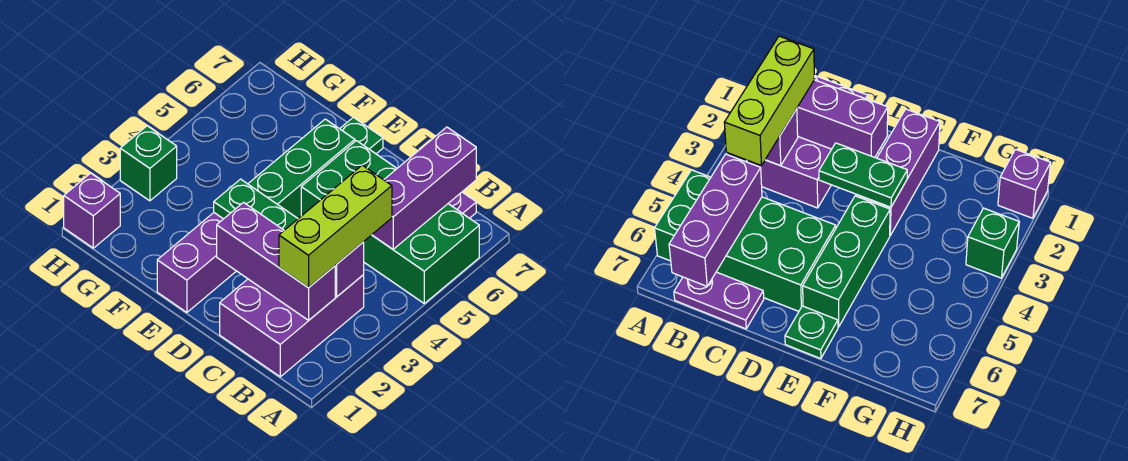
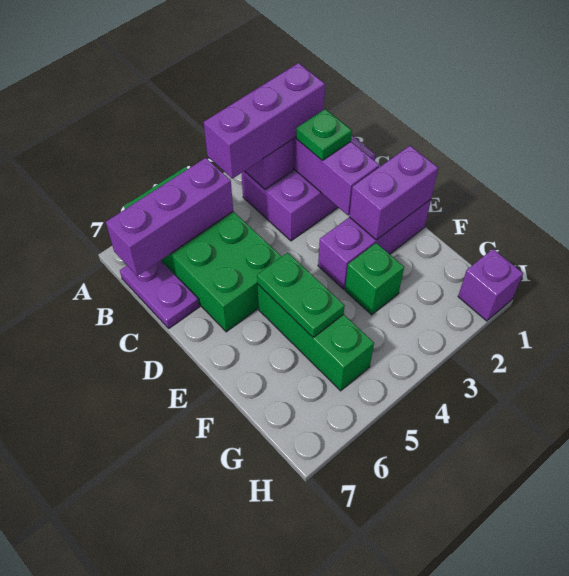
lime 1x3 brick [279,165,392,288] -> purple 1x3 brick [204,63,325,179]
green 1x2 plate [214,179,298,230] -> green 1x2 plate moved to [257,253,345,337]
none -> purple 1x2 brick [349,146,438,240]
green 1x3 brick [248,119,355,219] -> green 1x3 brick turned to [257,284,374,391]
green 1x1 plate [340,117,383,154] -> green 1x1 plate moved to [296,109,352,160]
green 1x1 brick [120,126,177,201] -> green 1x1 brick moved to [345,243,404,315]

